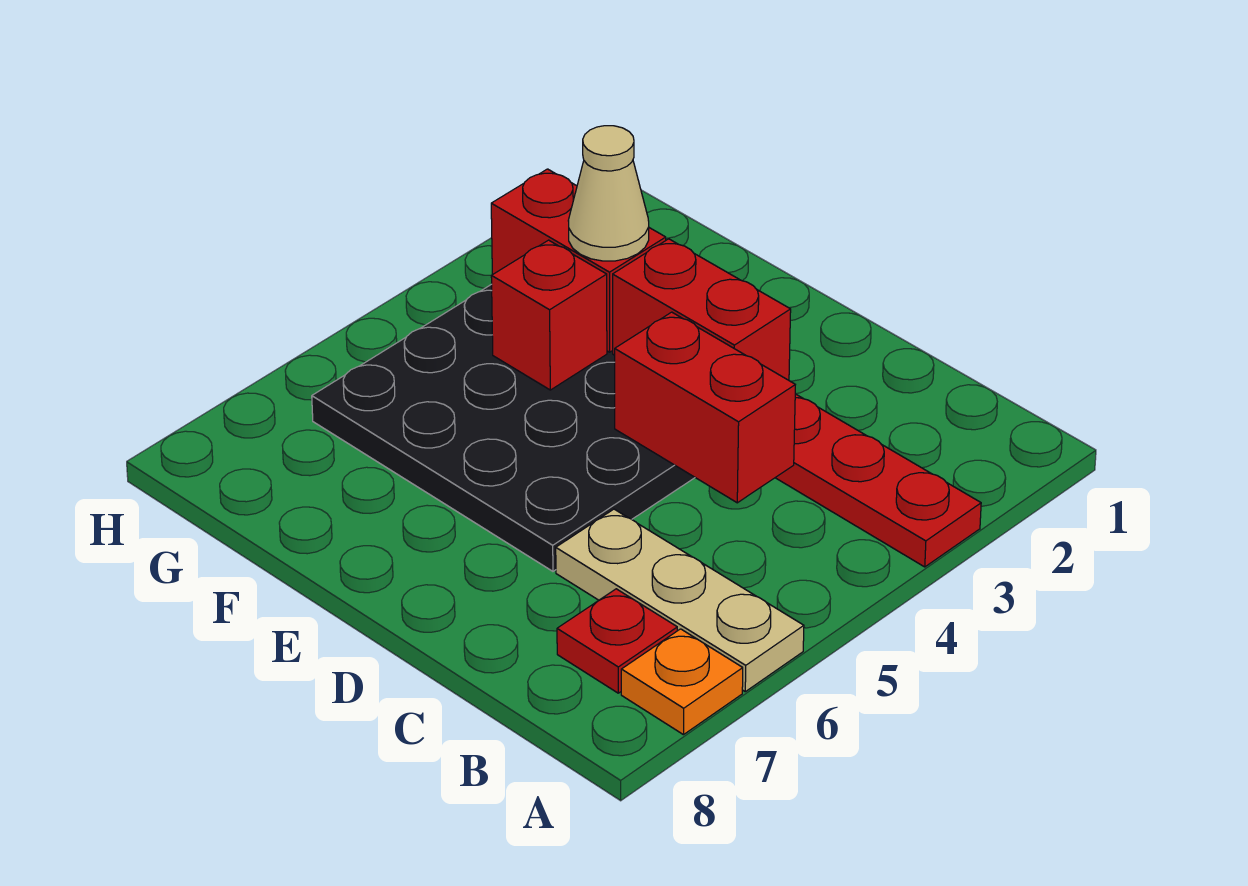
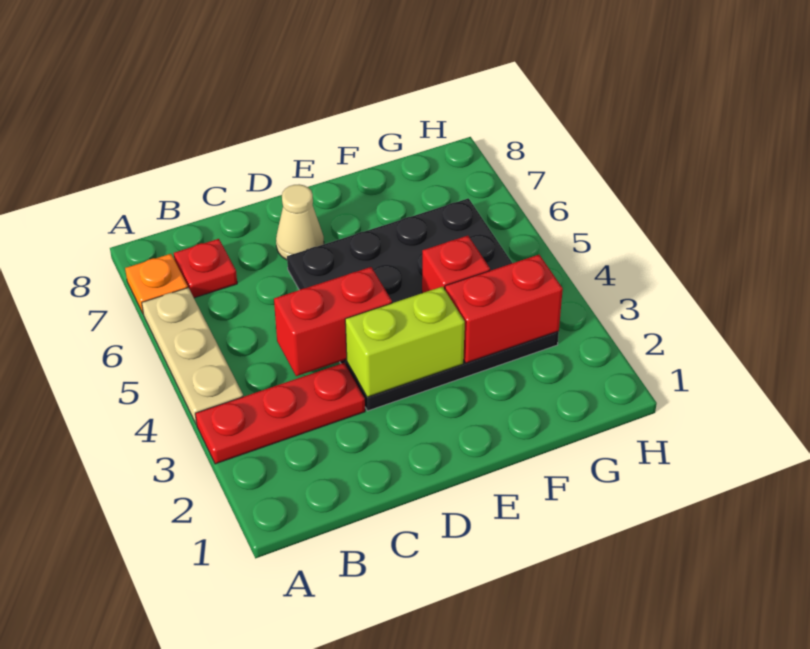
tan 1x3 plate [556,509,804,692] -> tan 1x3 plate turned to [142,288,243,424]
red 1x2 brick [613,239,791,380] -> lime 1x2 brick [345,287,465,397]
tan 1x1 cone [568,126,649,261] -> tan 1x1 cone moved to [276,184,324,260]

